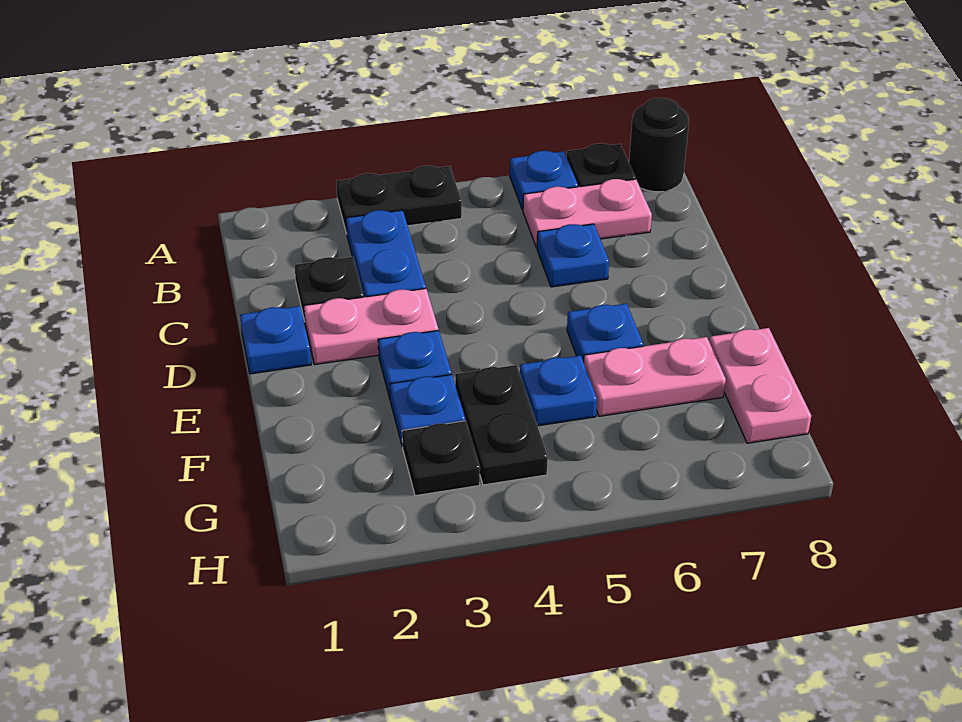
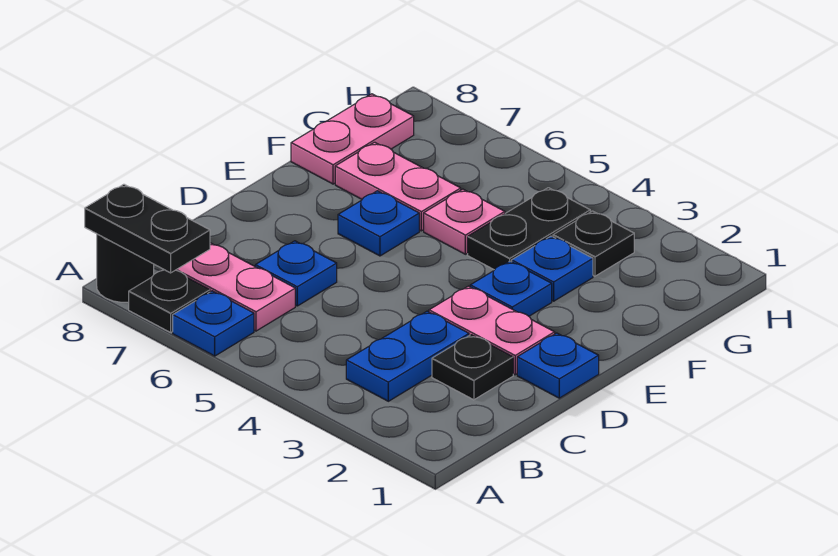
black 1x2 plate [336,166,462,234] -> black 1x2 plate moved to [85,184,210,273]
blue 1x1 plate [520,356,597,426] -> pink 1x1 plate [424,189,505,254]

